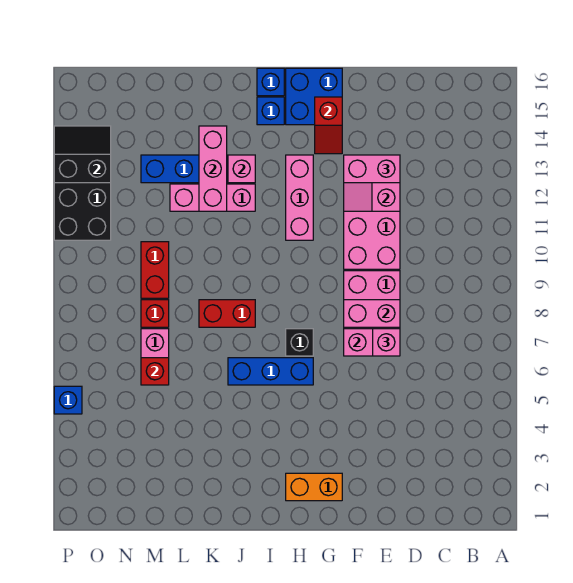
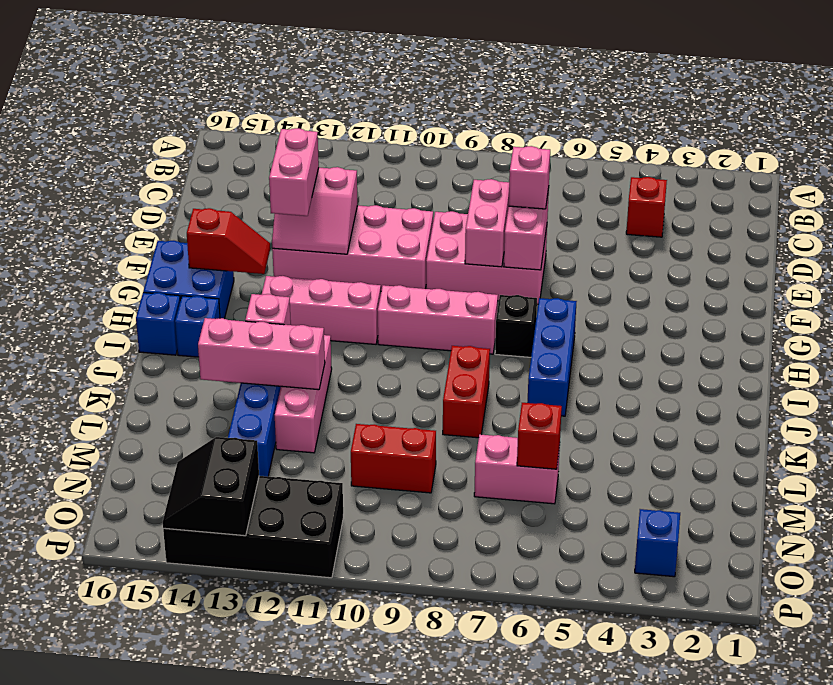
orange 1x2 brick [286,473,342,501] -> none
none -> pink 1x3 brick [378,285,498,354]
red 1x1 brick [141,300,169,327] -> red 1x1 brick moved to [626,177,667,237]
blue 1x1 brick [54,386,82,414] -> blue 1x1 brick moved to [635,509,680,577]

